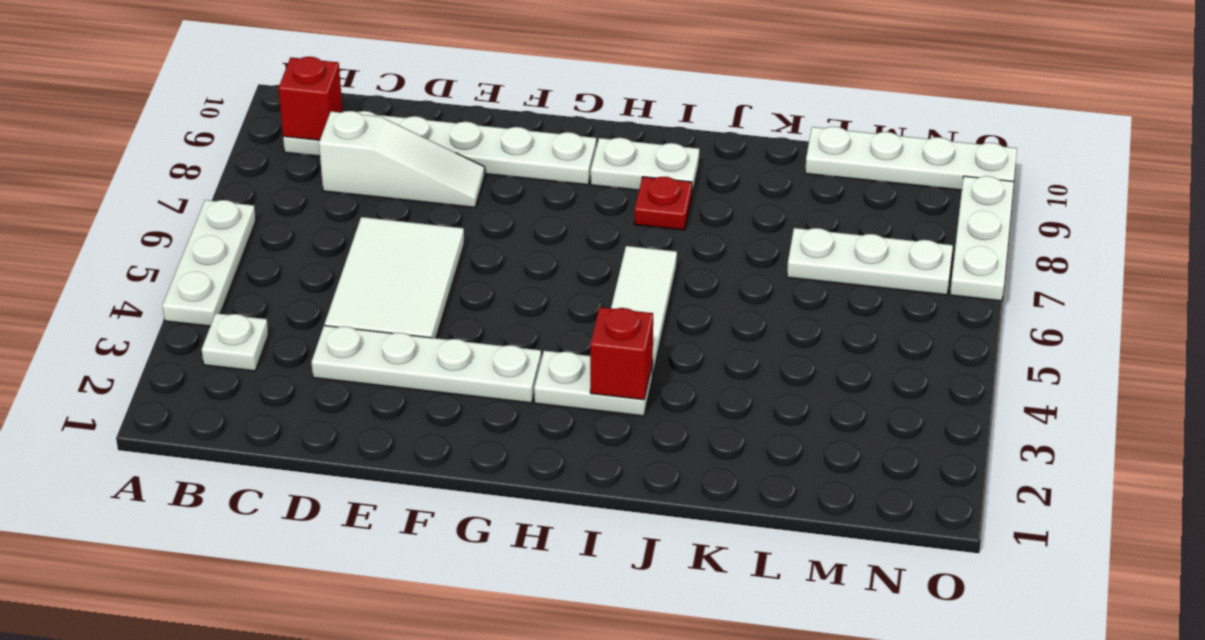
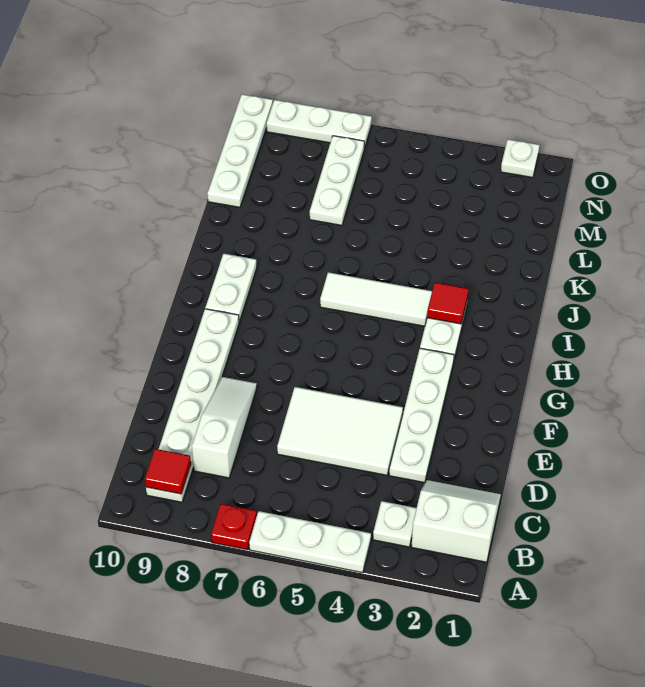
none -> white 2x2 slope [411,480,501,562]
red 1x1 brick [278,57,343,141] -> red 1x1 tile [145,449,191,494]
red 1x1 brick [590,307,653,400] -> red 1x1 tile [427,283,469,324]
red 1x1 plate [634,177,692,230] -> red 1x1 plate moved to [211,504,257,550]
none -> white 1x1 plate [501,139,539,178]

